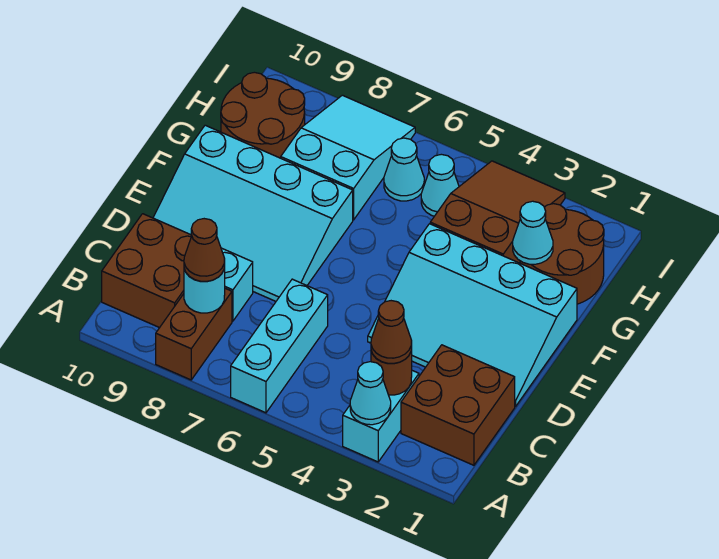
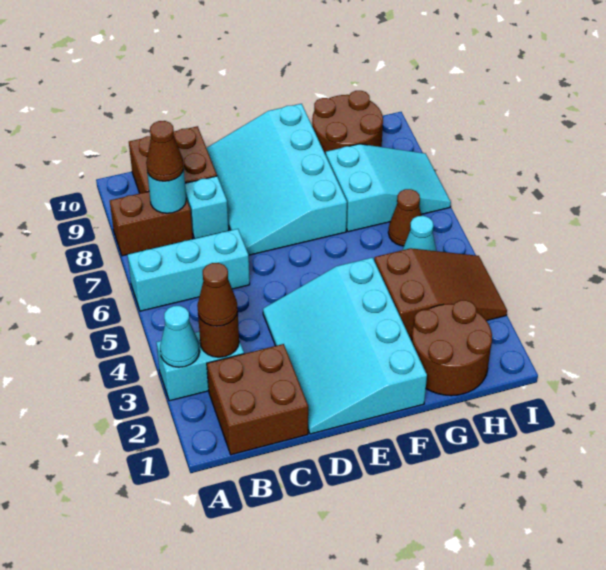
cyan 1x1 cone [513,201,553,264] -> none
cyan 1x1 cone [384,138,424,201] -> brown 1x1 cone [388,189,421,246]

